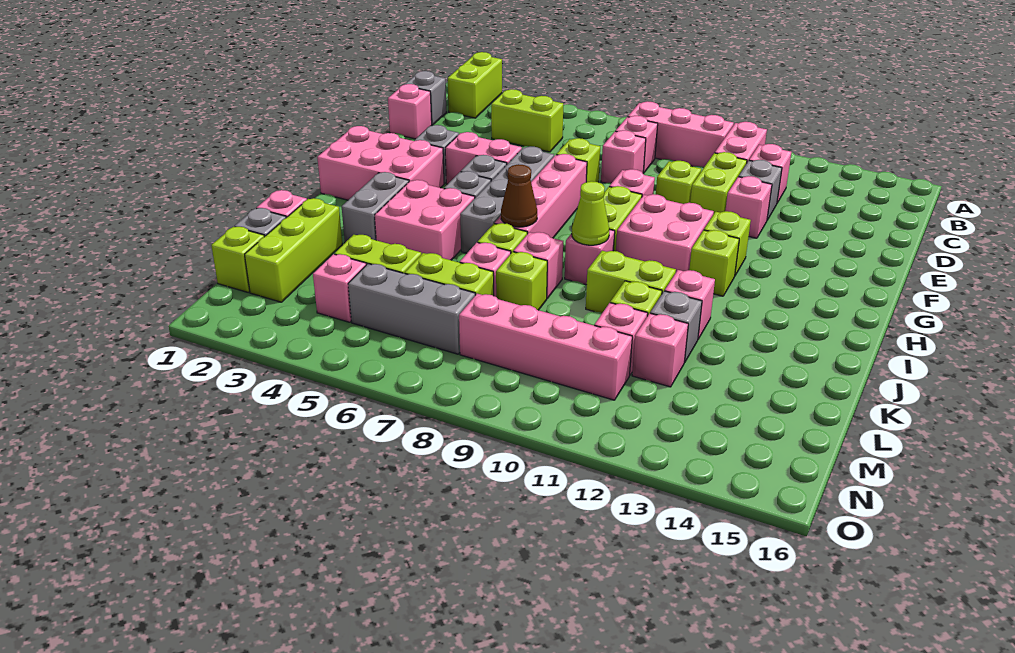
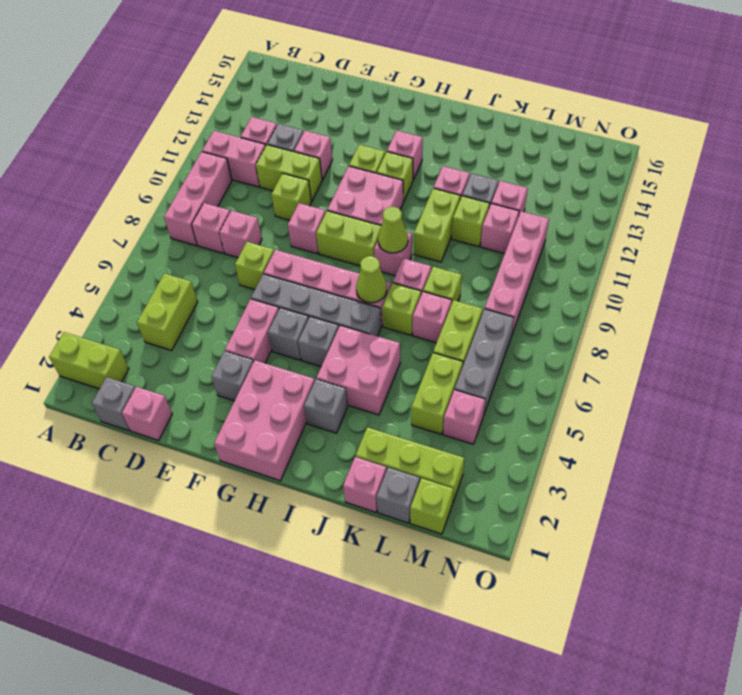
none -> pink 1x1 brick [387,131,423,180]
grey 1x2 brick [342,172,409,242] -> grey 1x1 brick [304,379,348,433]
brown 1x1 cone [501,164,537,227] -> lime 1x1 cone [356,256,387,303]

